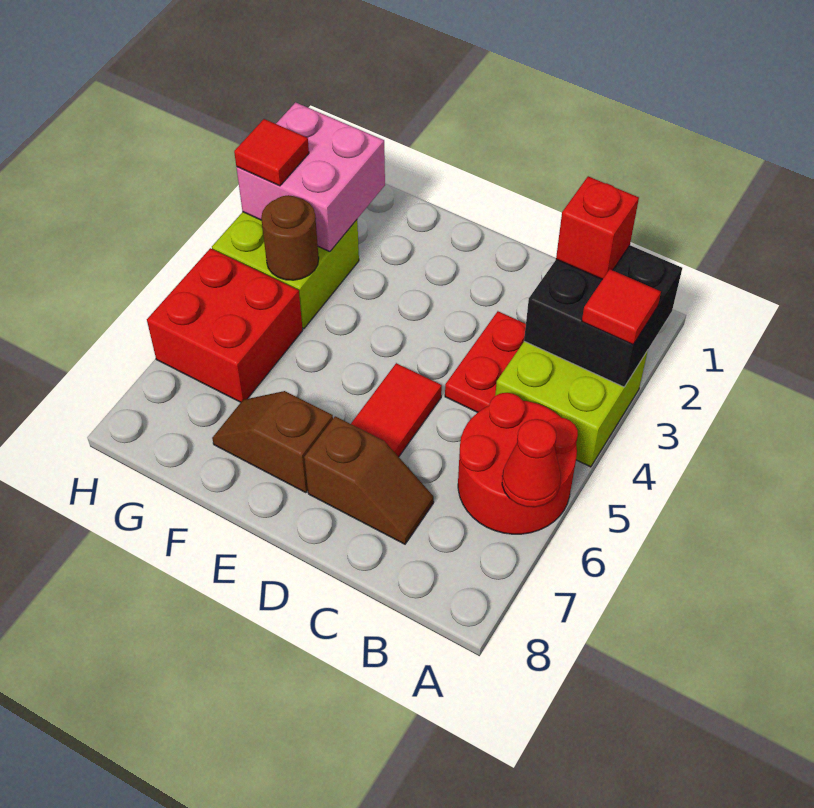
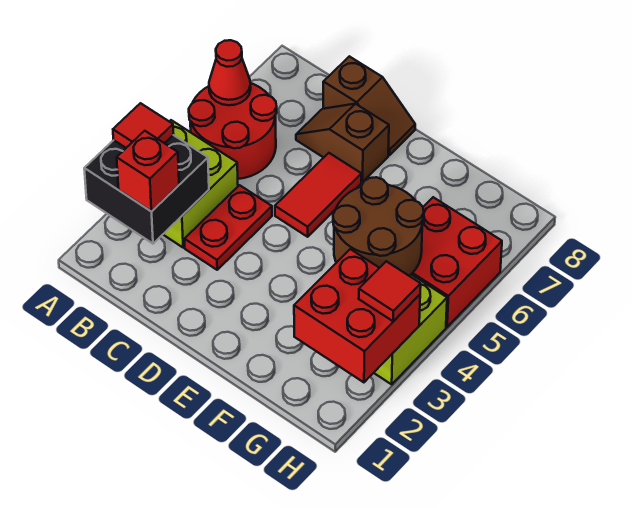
brown 1x2 slope [212,391,333,493] -> brown 1x2 slope moved to [323,56,415,155]
pink 2x2 brick [236,102,385,252] -> red 2x2 brick [294,249,420,382]
brown 1x1 round brick [261,195,319,280] -> brown 2x2 round brick [333,177,424,276]

